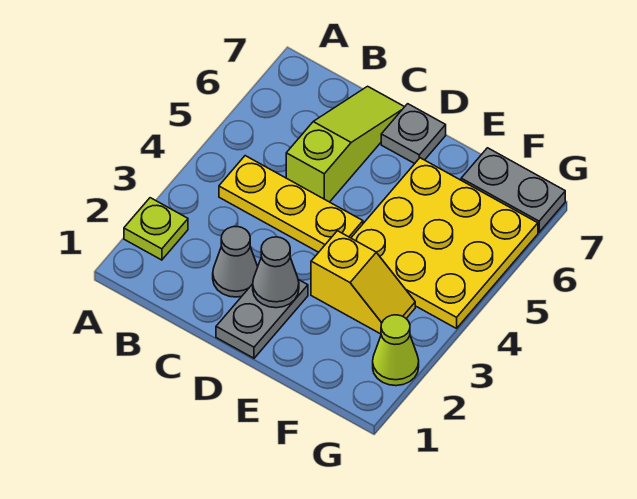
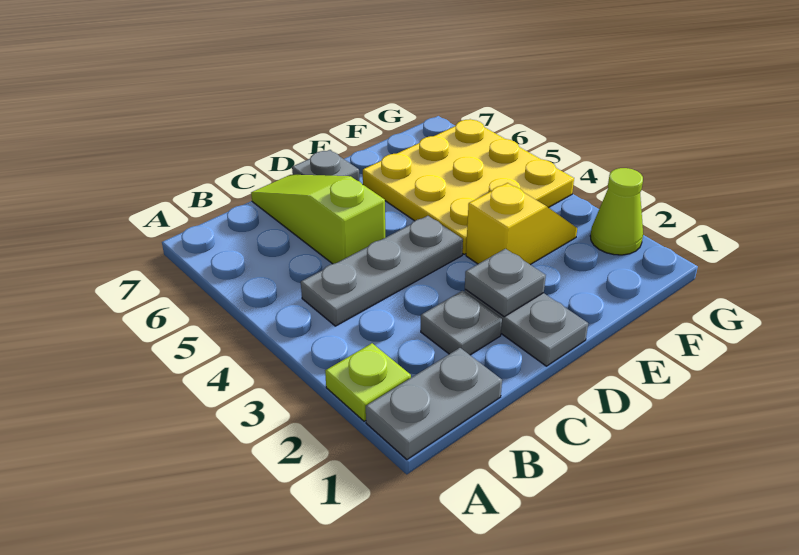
yellow 1x3 plate [219,156,363,252] -> grey 1x3 plate [301,216,463,326]
grey 1x1 cone [213,227,258,297] -> grey 1x1 plate [421,291,502,355]
grey 1x1 cone [253,237,299,308] -> grey 1x1 plate [465,249,546,317]
grey 1x2 plate [461,148,565,232] -> grey 1x2 plate moved to [366,348,502,460]

